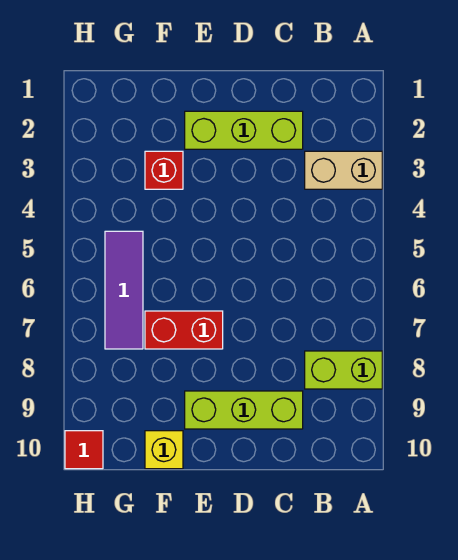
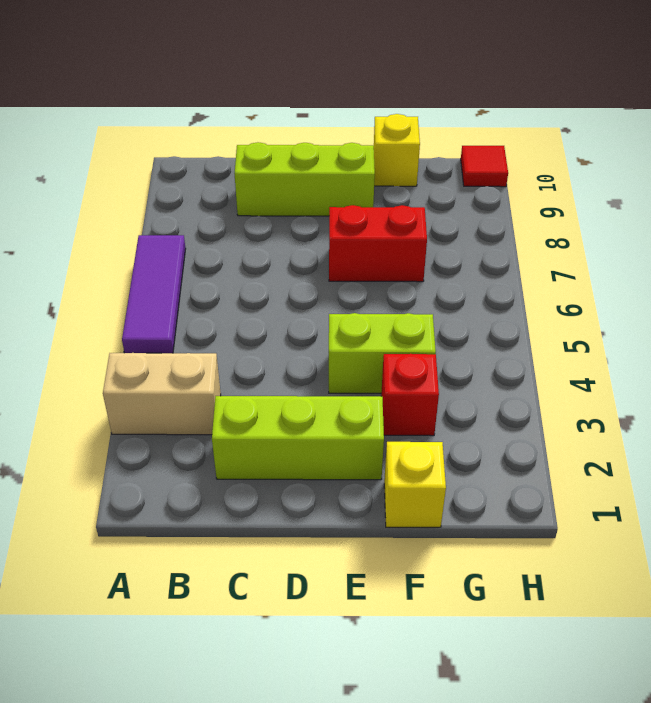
lime 1x2 brick [305,351,382,389] -> lime 1x2 brick moved to [329,313,436,393]
none -> yellow 1x1 brick [384,442,446,527]
purple 1x3 tile [105,231,143,349] -> purple 1x3 tile moved to [122,235,186,353]

